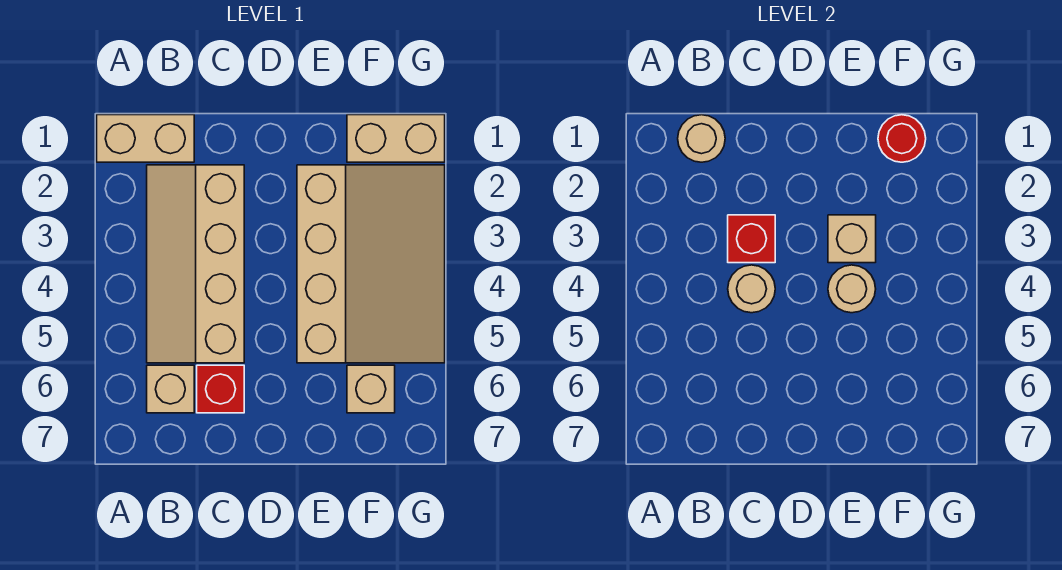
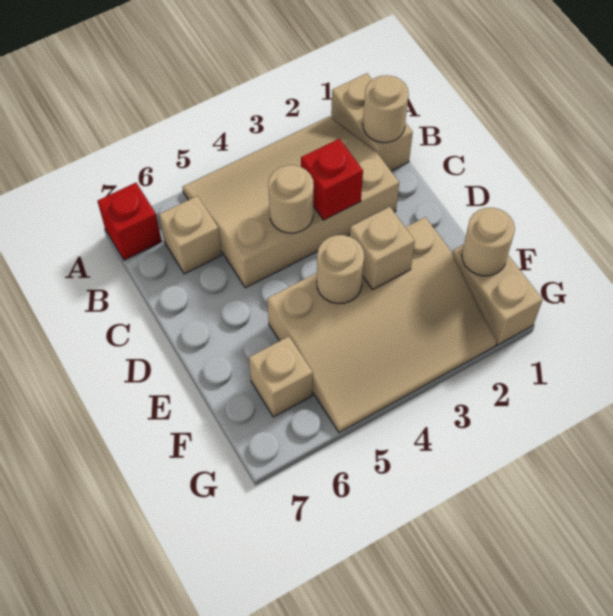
tan 2x4 slope [147,165,244,363] -> tan 3x4 slope [182,116,399,288]
red 1x1 brick [197,365,244,413] -> red 1x1 brick moved to [98,183,162,260]
red 1x1 round brick [878,115,926,162] -> tan 1x1 round brick [462,208,515,276]

